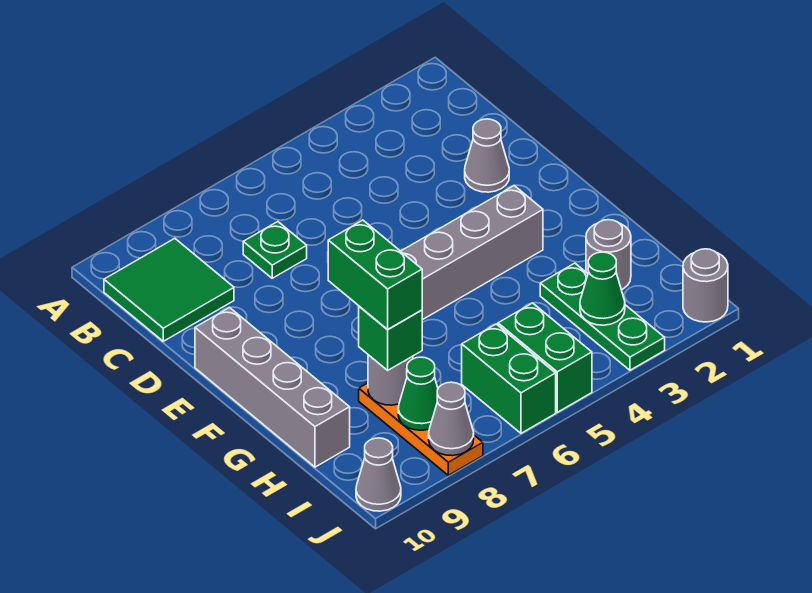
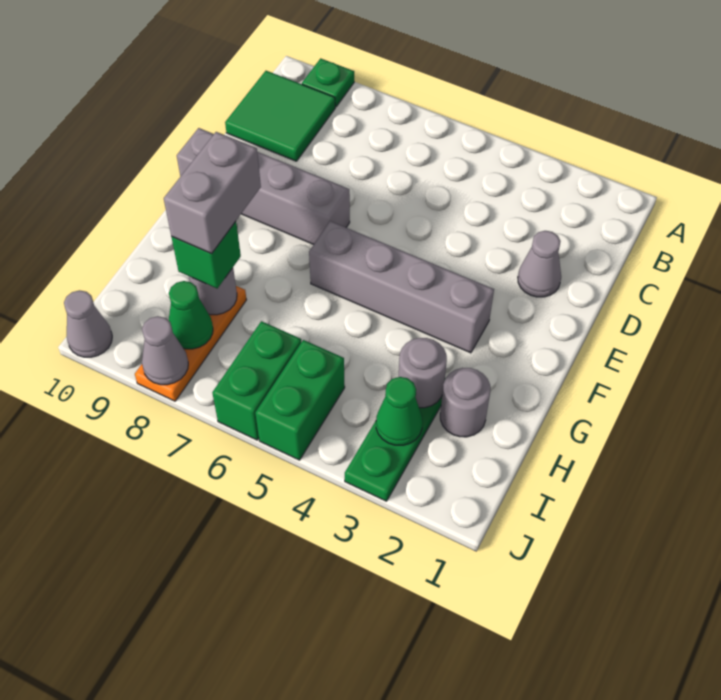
green 1x1 plate [243,222,307,278] -> green 1x1 plate moved to [302,58,354,107]
grey 1x4 brick [195,307,350,467] -> grey 1x4 brick turned to [177,128,350,244]
green 1x2 brick [328,220,422,330] -> grey 1x2 brick [164,132,261,254]
grey 1x1 round brick [683,249,728,322] -> grey 1x1 round brick moved to [399,338,447,408]

